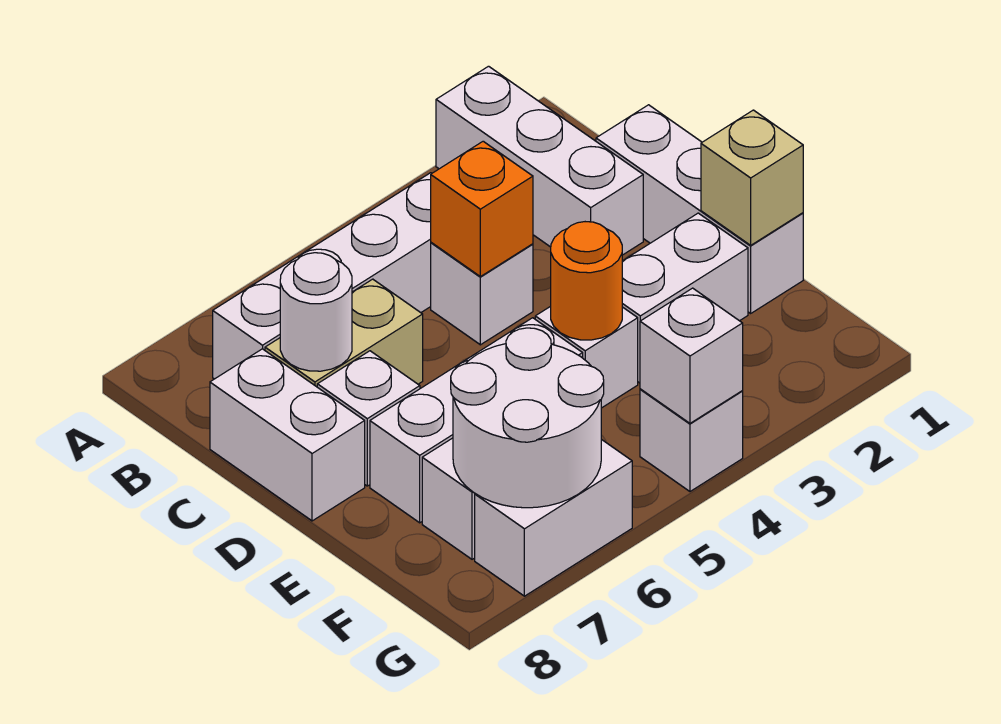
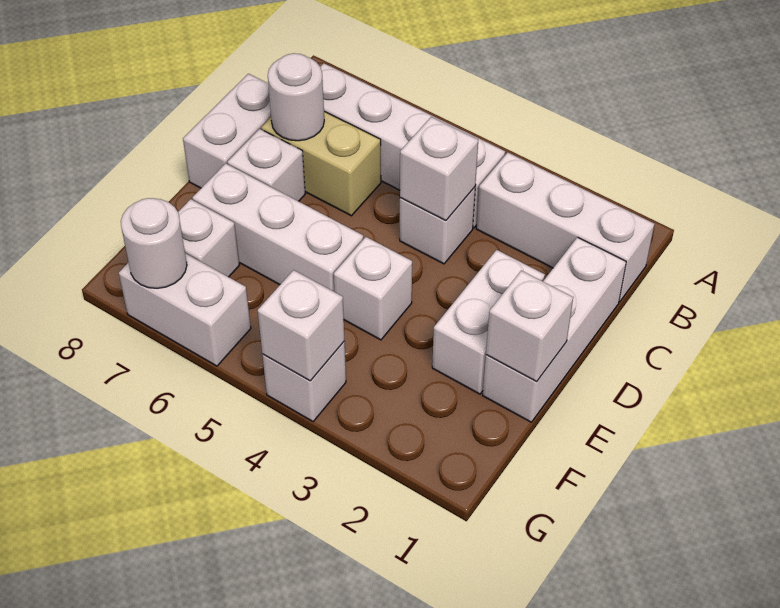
white 1x3 brick [436,66,643,255] -> white 1x3 brick turned to [476,152,654,302]
orange 1x1 brick [431,141,533,277] -> white 1x1 brick [400,117,478,221]
tan 1x1 brick [701,110,803,245] -> white 1x1 brick [486,271,573,381]
white 1x2 brick [622,213,748,383] -> white 1x2 brick turned to [432,250,545,394]
orange 1x1 round brick [551,222,622,340] -> none
white 2x2 round brick [451,328,604,508] -> white 1x1 round brick [121,198,187,288]

